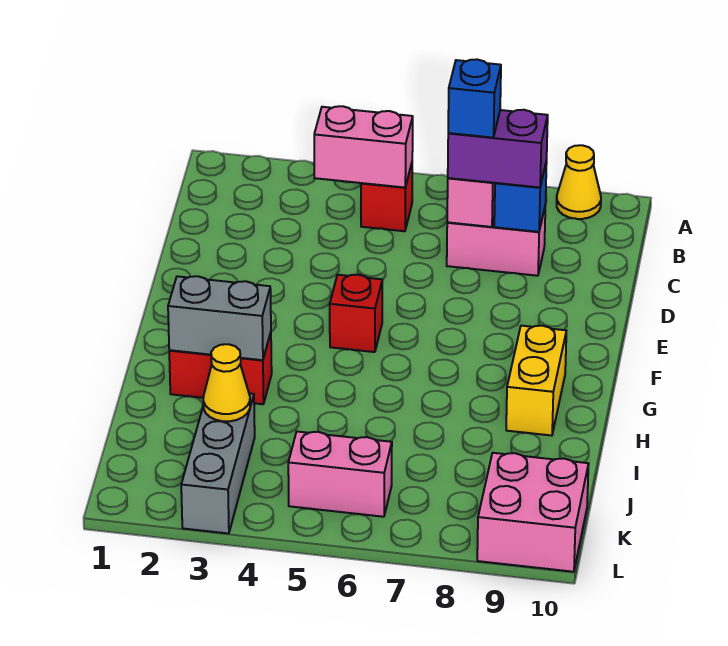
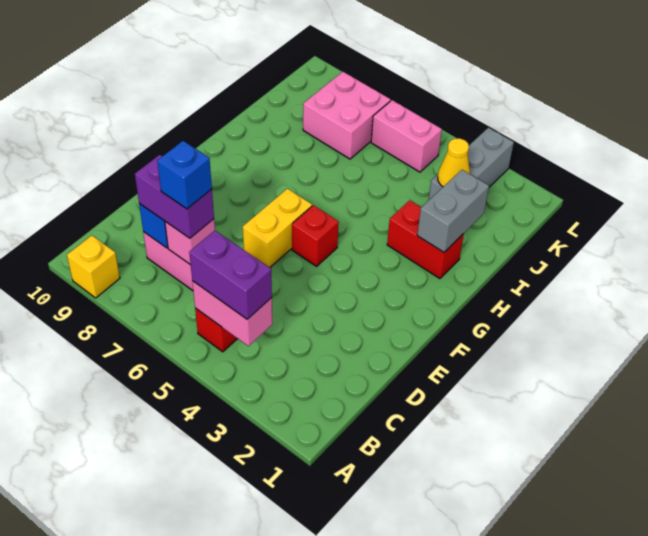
yellow 1x1 cone [557,145,601,219] -> yellow 1x1 brick [67,235,120,298]
none -> purple 1x2 brick [189,231,272,319]
yellow 1x2 brick [506,326,566,436] -> yellow 1x2 brick moved to [243,189,312,268]
grey 1x2 brick [168,276,271,360] -> grey 1x2 brick turned to [417,170,489,252]
pink 2x2 brick [477,453,589,572] -> pink 2x2 brick moved to [303,72,391,159]

